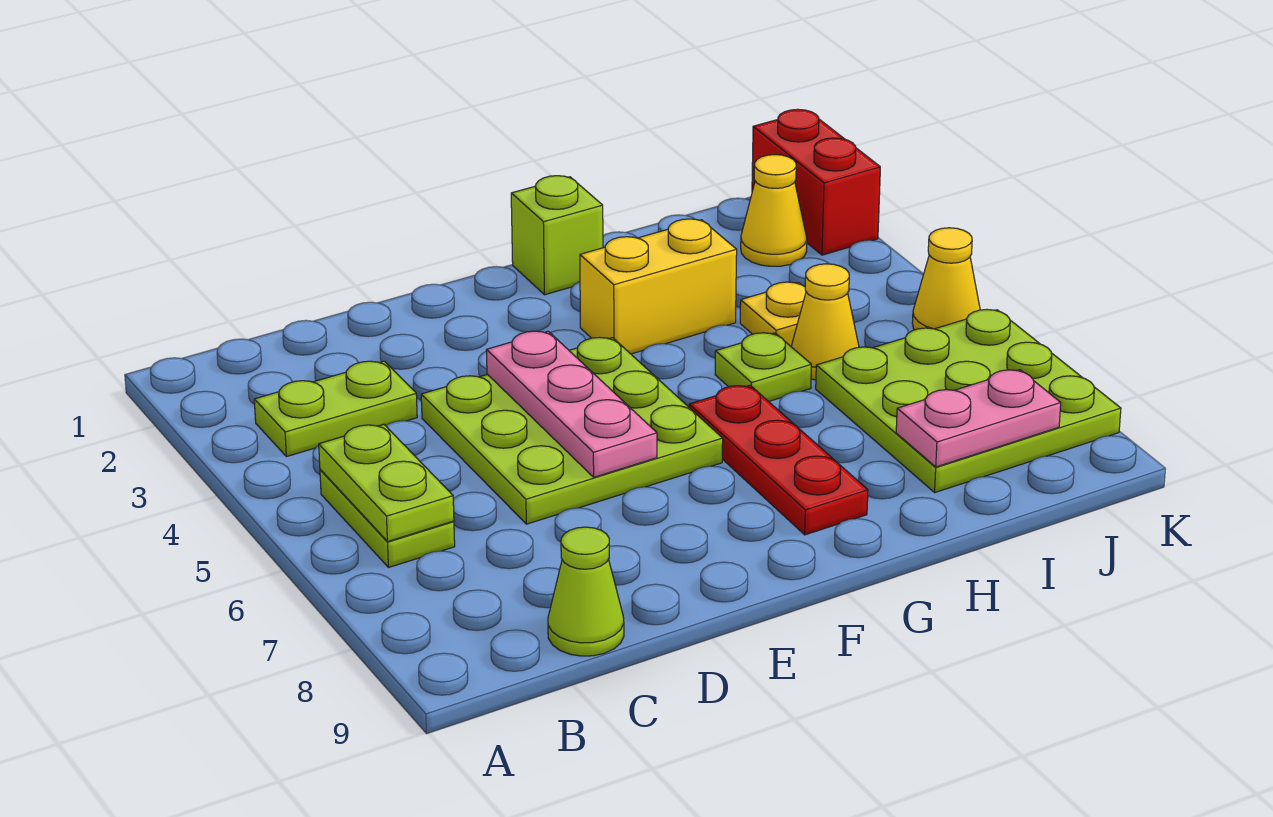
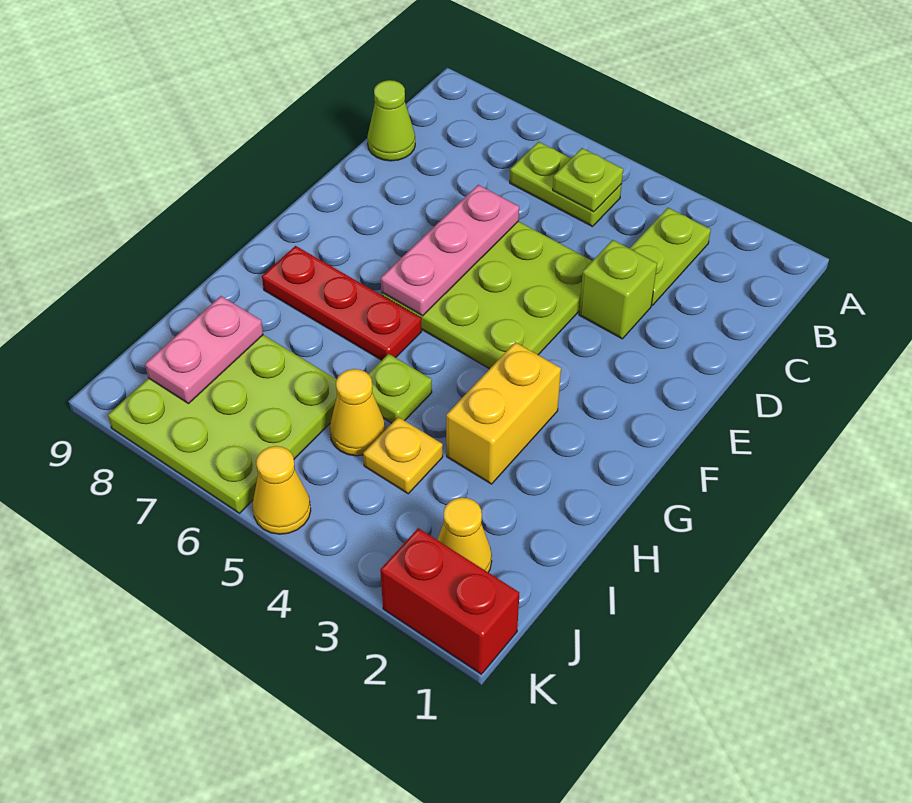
lime 1x2 plate [319,425,454,542] -> lime 1x1 plate [553,148,623,212]
pink 1x3 plate [486,331,657,477] -> pink 1x3 plate turned to [381,185,519,316]
lime 1x1 brick [511,176,603,295] -> lime 1x1 brick moved to [579,240,657,339]

